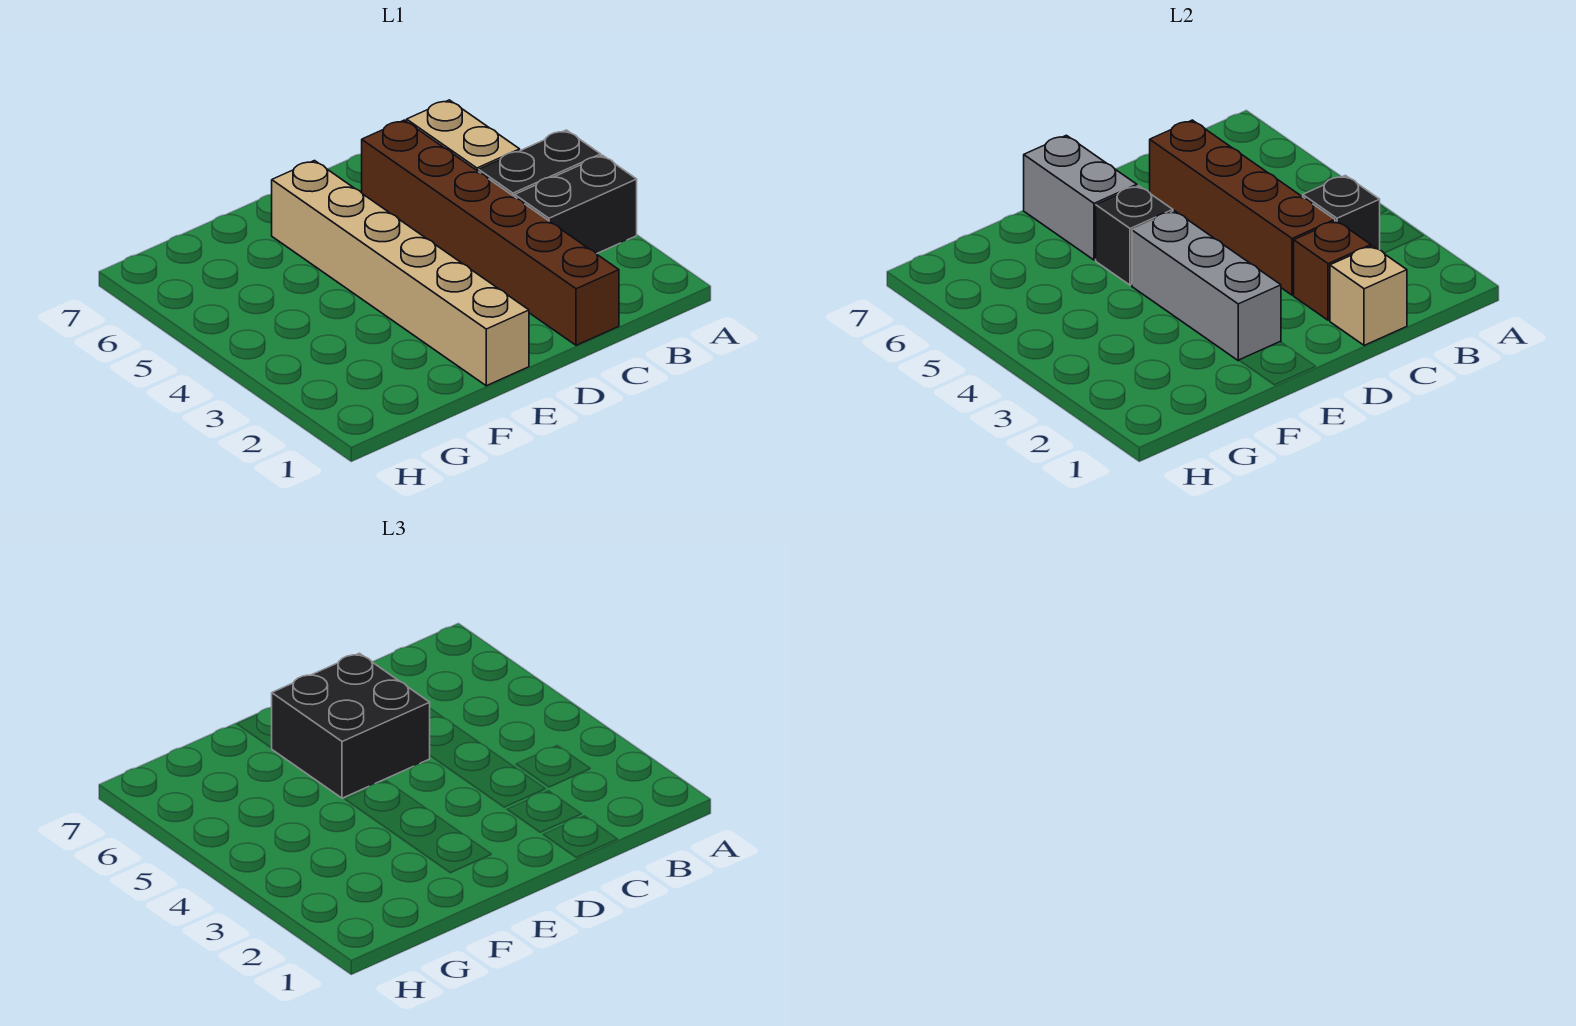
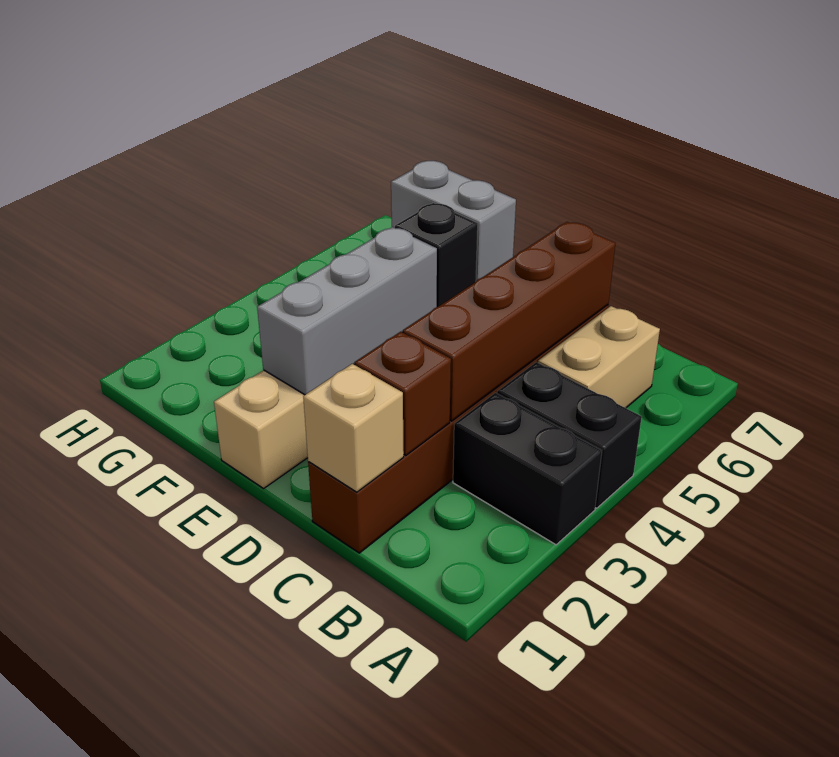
black 1x1 brick [1303,175,1380,250] -> none
black 2x2 brick [272,653,430,798] -> none
grey 1x2 brick [1024,135,1137,260] -> grey 1x2 brick turned to [391,161,516,281]

